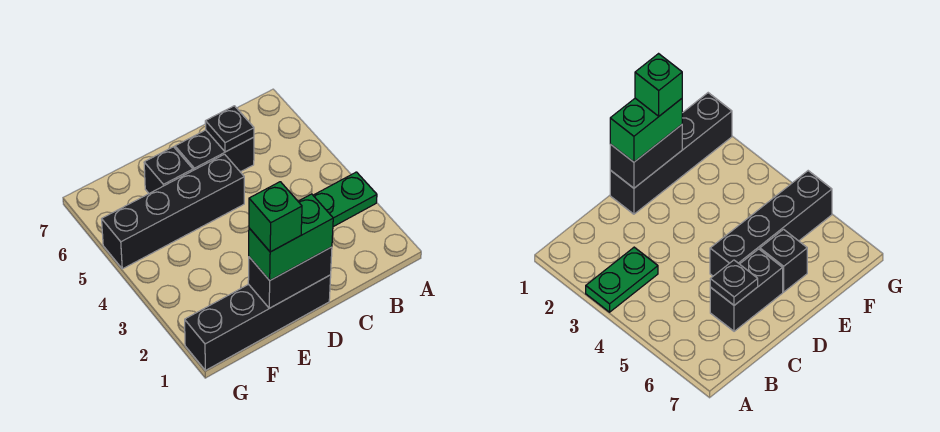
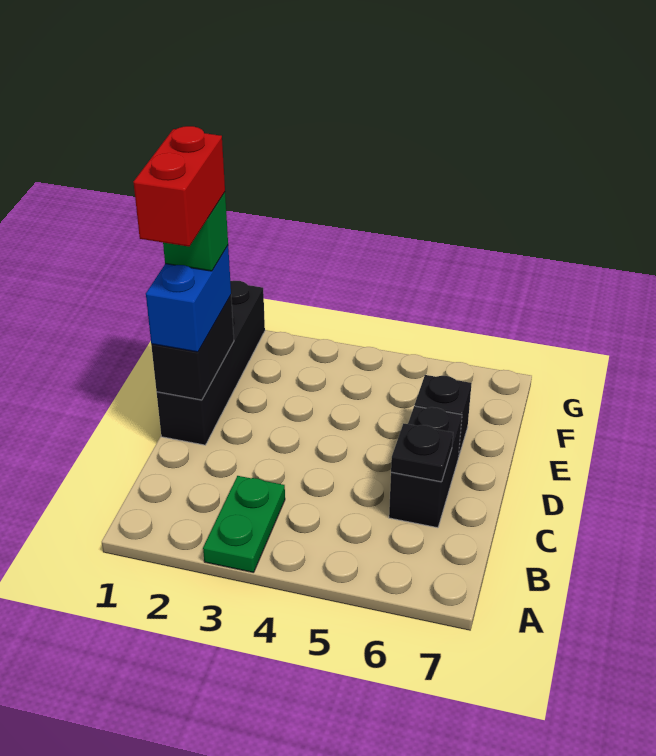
green 1x2 brick [249,194,333,280] -> blue 1x2 brick [146,246,231,352]
none -> red 1x2 brick [134,126,225,247]
black 1x4 brick [102,154,244,269] -> none

